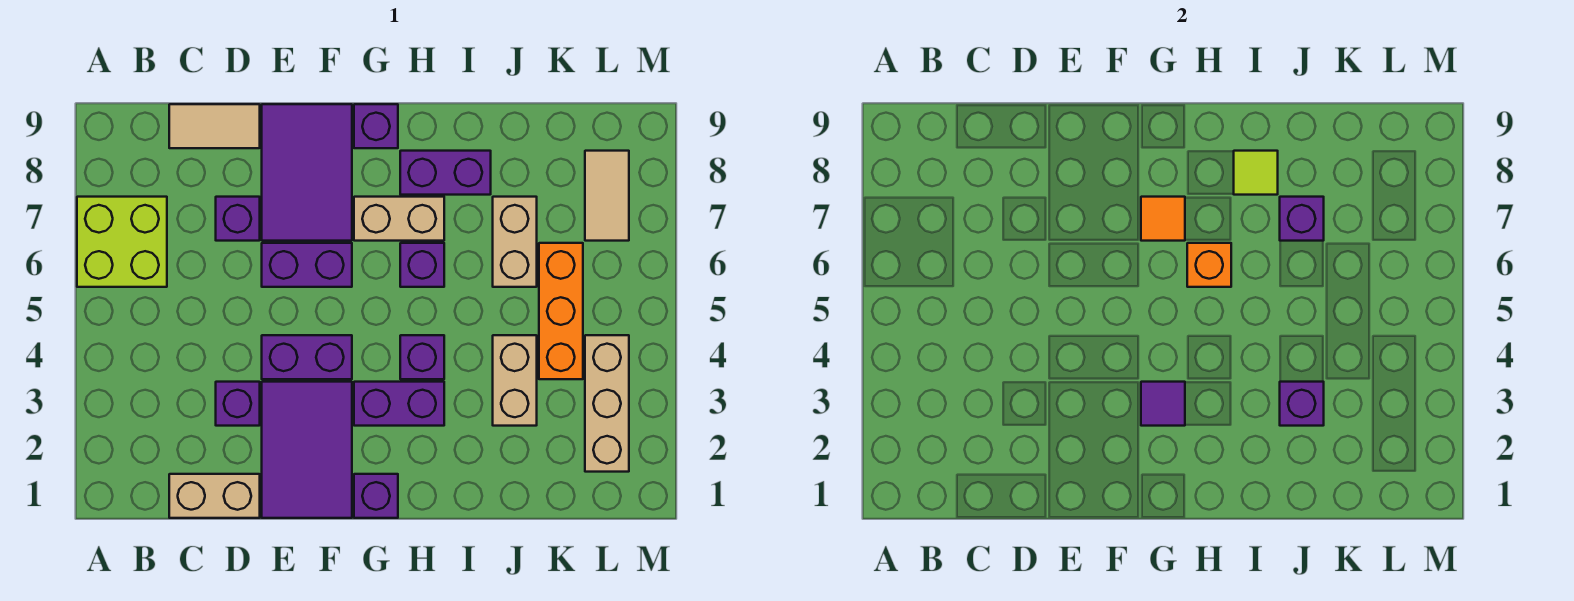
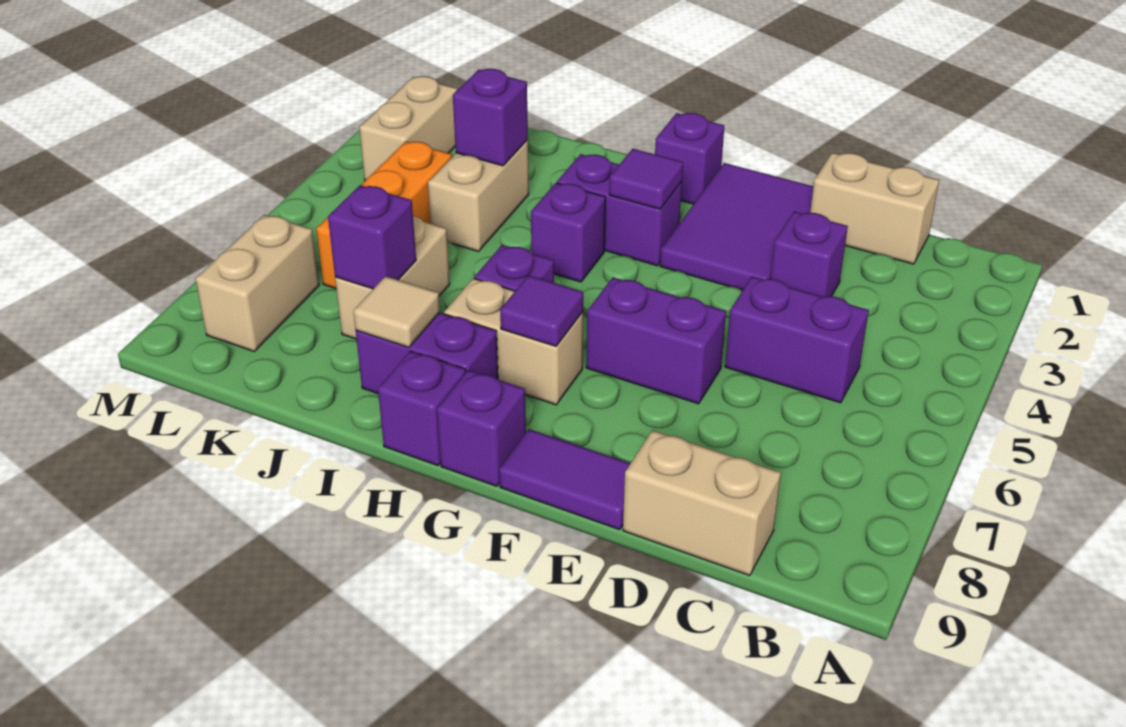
lime 2x2 brick [77,197,167,287] -> none
tan 1x2 tile [169,104,260,148] -> tan 1x2 brick [623,430,781,576]
purple 1x1 brick [216,197,260,241] -> purple 1x1 brick moved to [378,351,466,466]
purple 1x2 brick [262,335,352,379] -> purple 1x2 brick moved to [725,277,869,403]
purple 2x3 tile [262,104,352,241] -> purple 1x2 tile [499,429,631,530]
orange 1x1 tile [1141,197,1185,241] -> purple 1x1 tile [500,275,583,346]
orange 1x1 brick [1187,243,1231,287] -> none
lime 1x1 tile [1234,151,1278,195] -> tan 1x1 tile [353,276,440,347]
tan 1x3 brick [585,335,629,472] -> tan 1x2 brick [359,76,457,180]
tan 1x2 tile [585,151,629,241] -> tan 1x2 brick [196,215,319,351]

